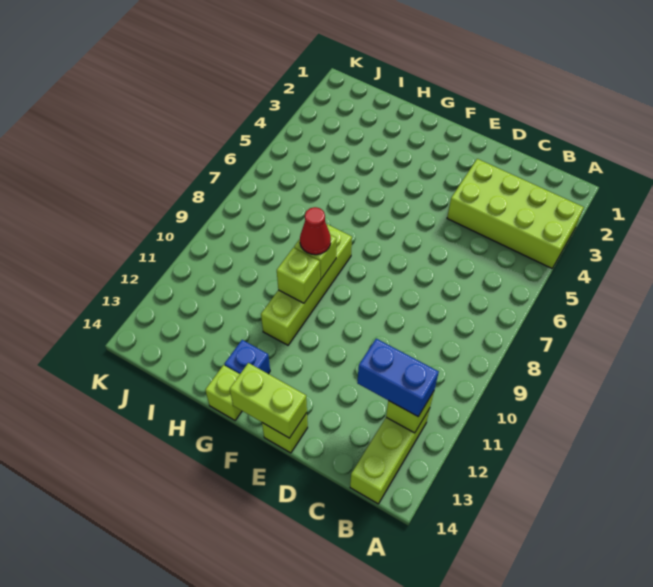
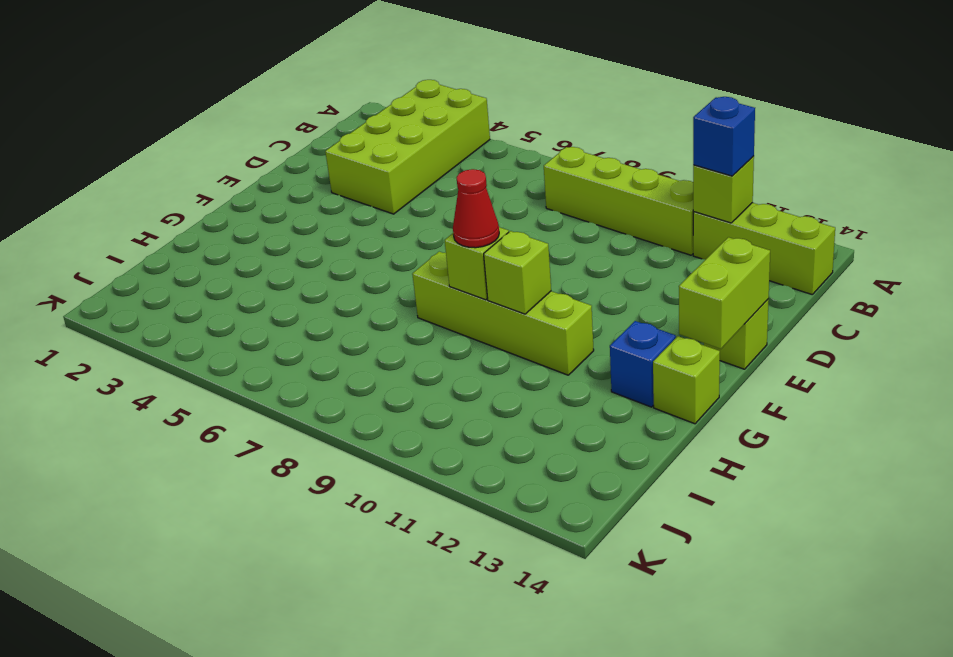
none -> lime 1x4 brick [544,147,694,255]
blue 1x2 brick [357,339,439,416] -> blue 1x1 brick [693,97,755,176]

